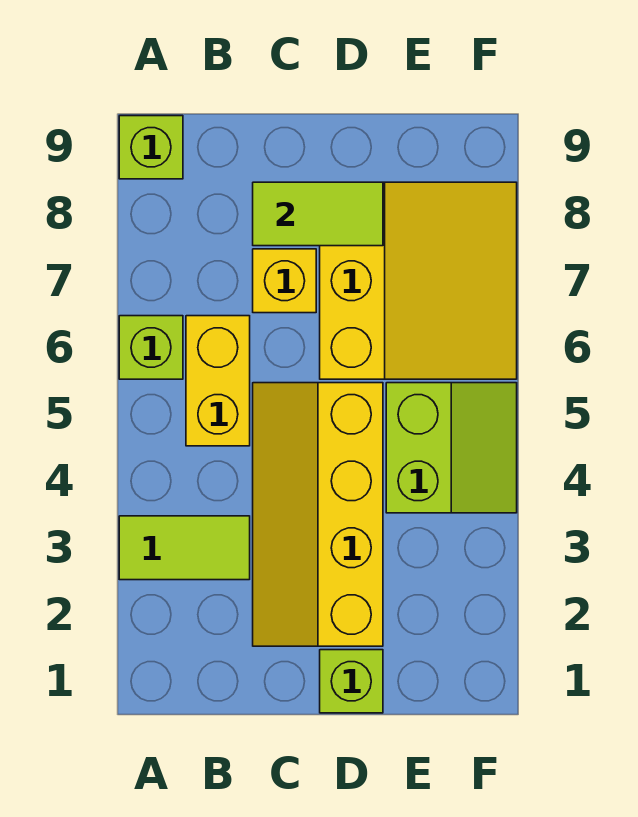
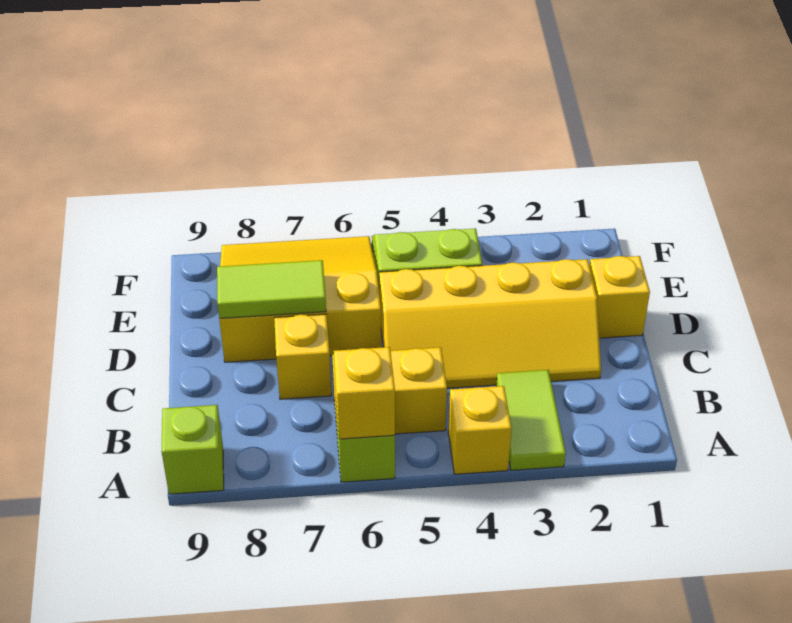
none -> yellow 1x1 brick [448,386,512,474]
none -> yellow 1x1 brick [334,347,395,439]
lime 1x2 tile [253,182,383,246] -> lime 1x2 tile turned to [217,260,326,318]
lime 1x1 brick [320,650,383,713] -> yellow 1x1 brick [589,256,650,338]

